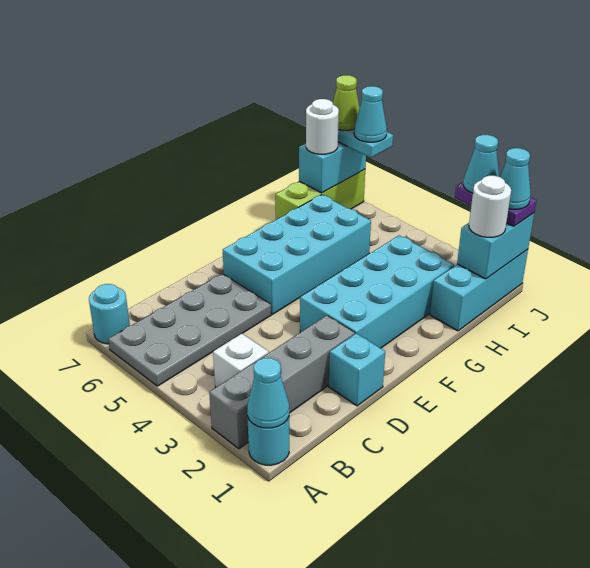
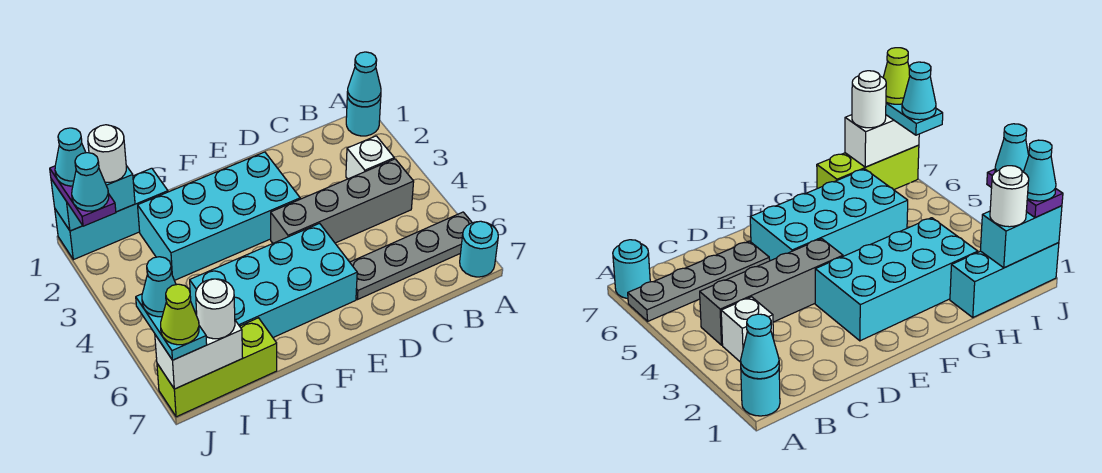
grey 1x4 brick [209,315,355,449] -> grey 1x4 brick moved to [271,159,414,243]
grey 2x4 plate [108,274,271,386] -> grey 1x4 plate [350,212,472,300]
cyan 1x1 brick [329,333,385,406] -> none
cyan 1x2 brick [299,142,366,193] -> white 1x2 brick [155,321,243,389]

